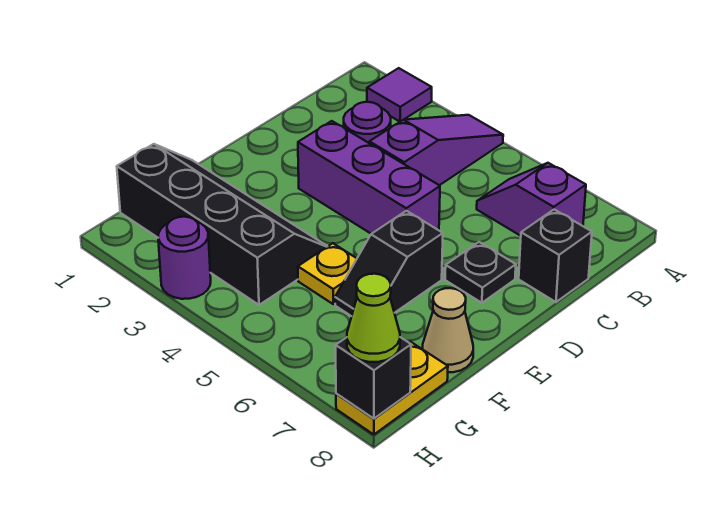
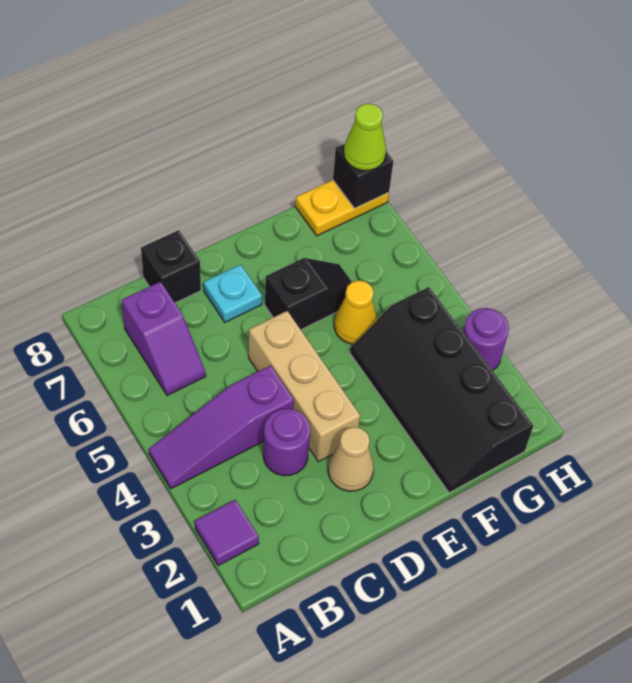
purple 1x3 brick [298,121,440,234] -> tan 1x3 brick [248,311,360,462]
black 1x1 plate [445,242,516,303] -> cyan 1x1 plate [204,265,262,322]
yellow 1x1 plate [298,243,357,304] -> yellow 1x1 cone [334,280,377,344]
tan 1x1 cone [422,288,473,372] -> tan 1x1 cone moved to [328,427,374,491]

